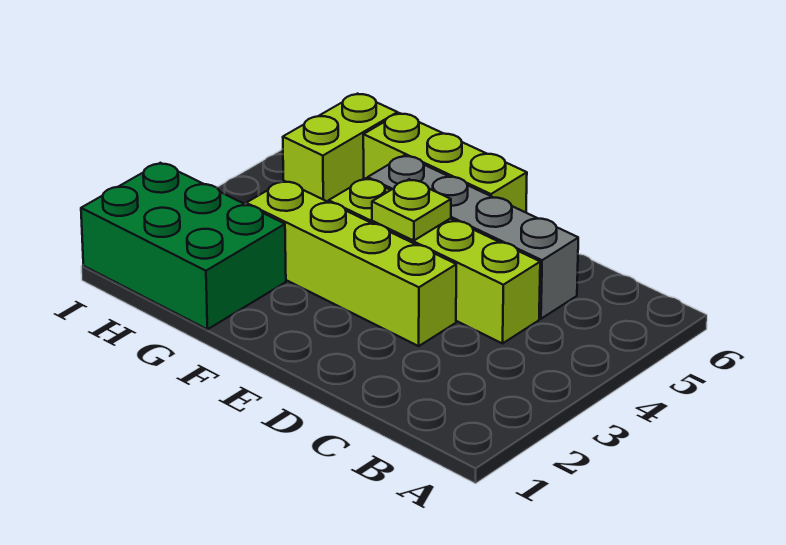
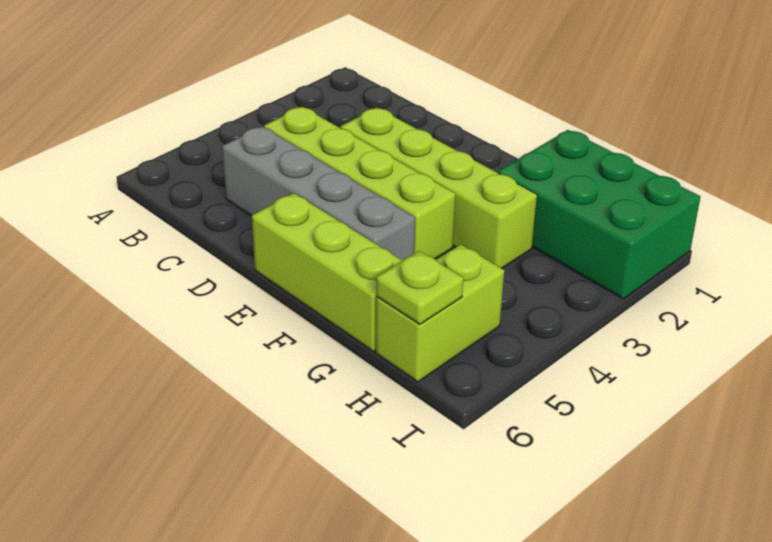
lime 1x1 plate [372,179,451,241] -> lime 1x1 plate moved to [376,251,463,324]

